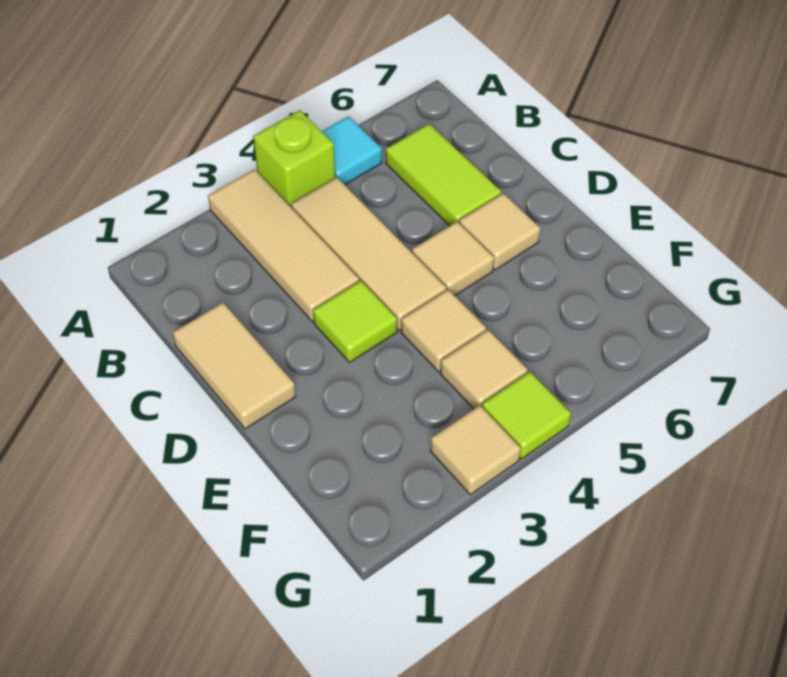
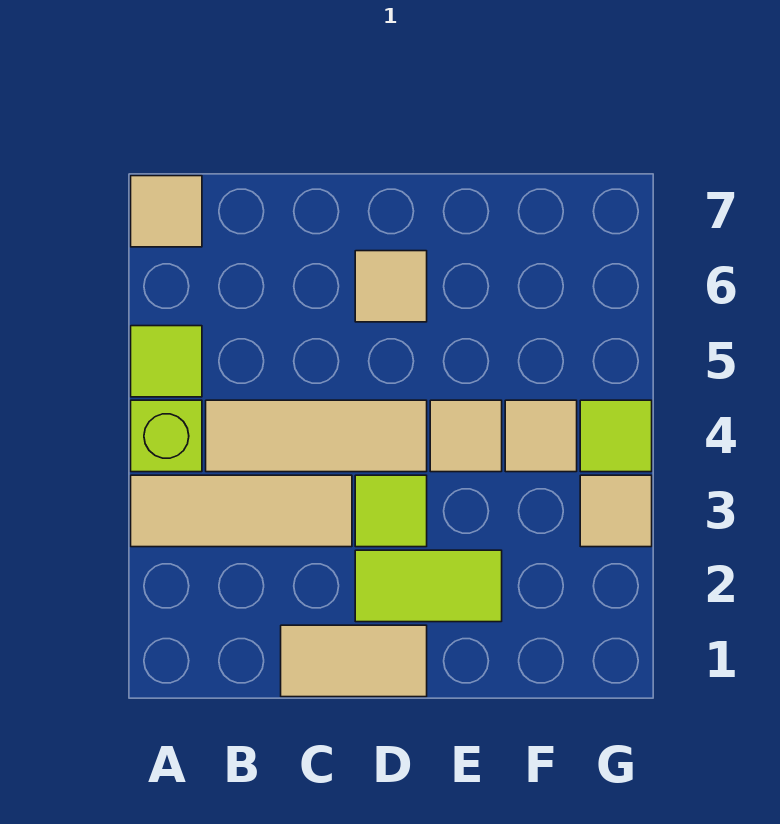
cyan 1x1 tile [322,116,382,185] -> lime 1x1 tile [131,326,202,397]
lime 1x2 tile [386,124,501,226] -> lime 1x2 tile moved to [355,550,502,622]
tan 1x1 tile [412,222,494,296] -> tan 1x1 tile moved to [131,176,202,247]

